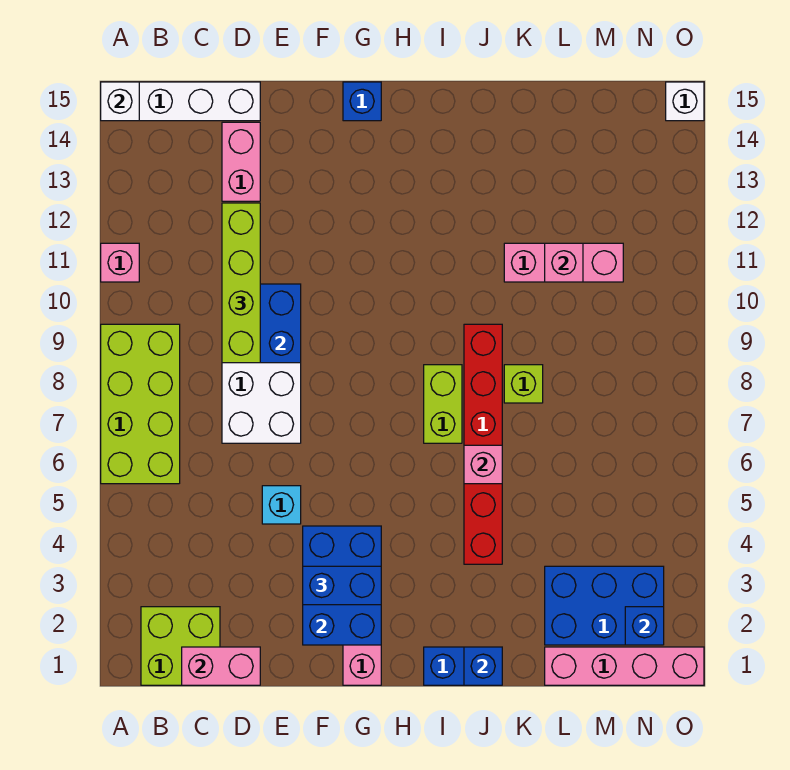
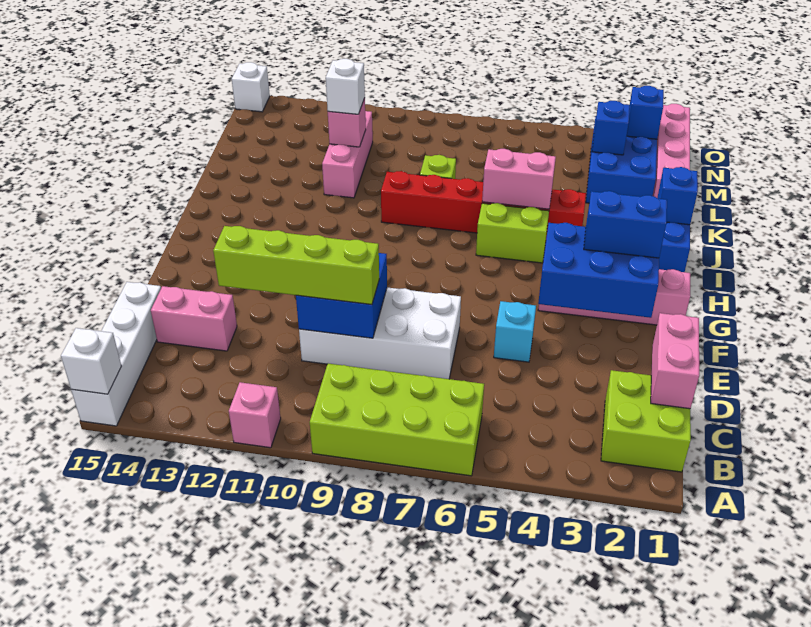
blue 1x2 brick [303,566,381,605] -> blue 1x2 brick turned to [584,191,667,258]
blue 1x1 brick [343,82,381,121] -> blue 1x1 brick moved to [592,101,630,155]
lime 1x2 brick [424,365,462,443] -> lime 1x2 brick moved to [476,203,549,263]
pink 1x1 brick [464,445,502,484] -> pink 1x2 brick [482,149,556,209]
none -> white 1x1 brick [326,59,365,114]

